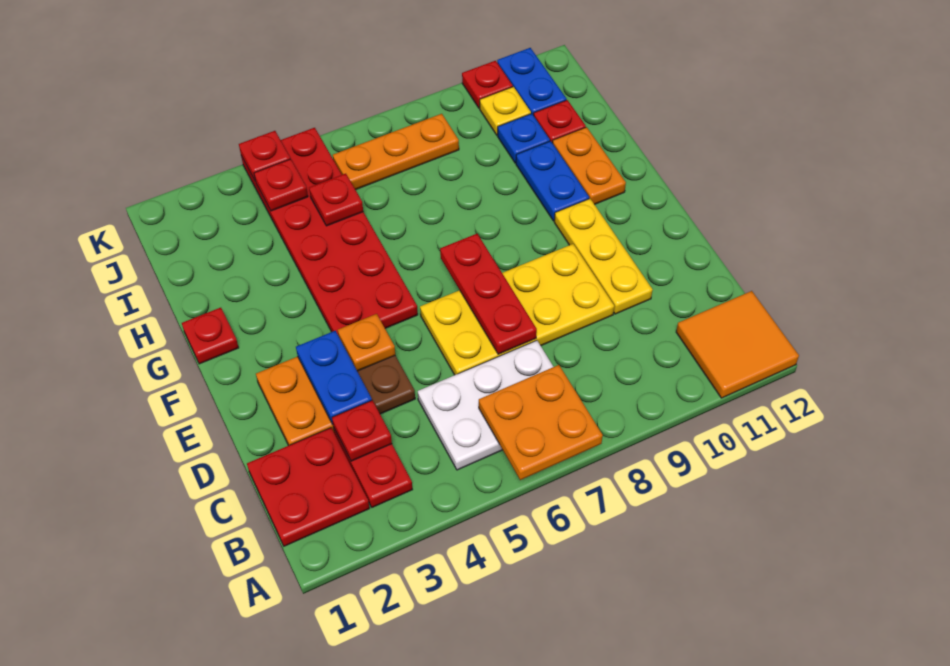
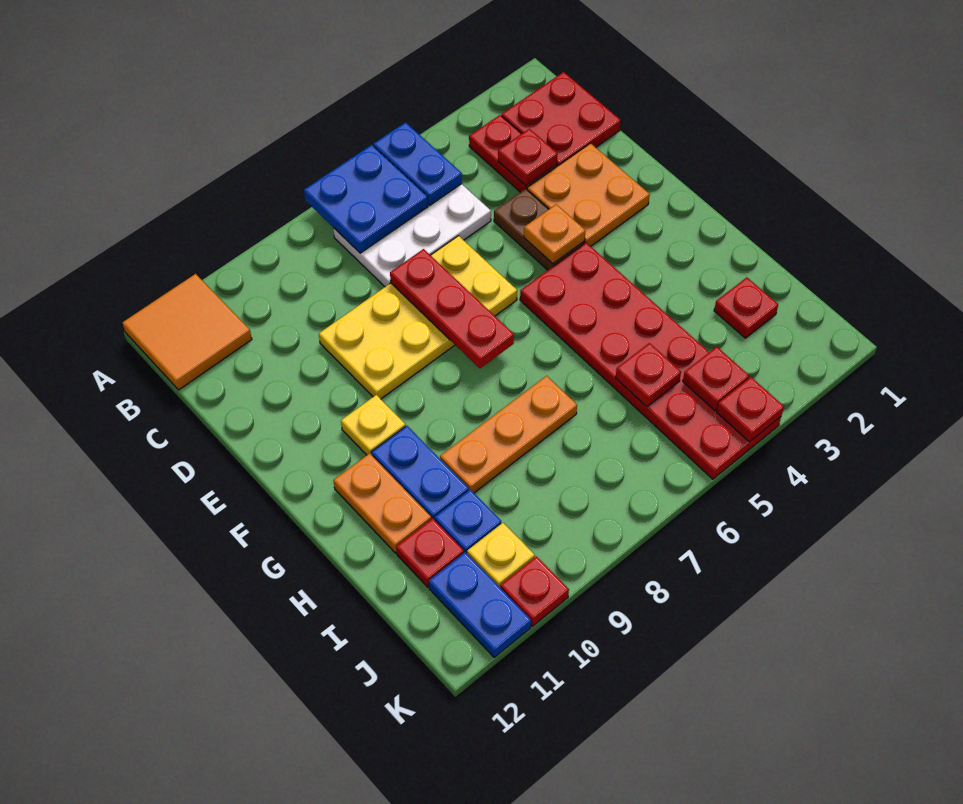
orange 2x2 plate [479,365,603,480] -> blue 2x2 plate [304,145,428,253]
blue 1x2 plate [296,331,372,424] -> blue 1x2 plate moved to [373,122,462,205]
yellow 1x3 plate [554,199,653,314] -> yellow 1x1 plate [341,395,406,455]
red 1x1 plate [182,308,239,364] -> red 1x1 plate moved to [714,277,778,338]
orange 1x3 plate [333,114,459,190] -> orange 1x3 plate moved to [440,376,577,493]

